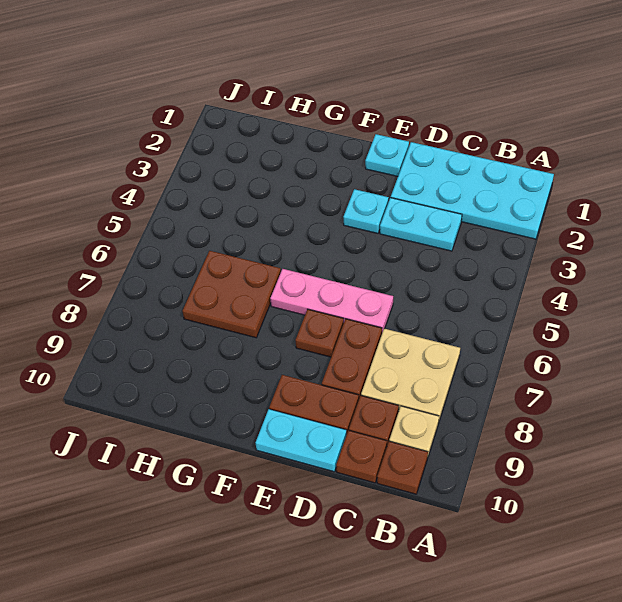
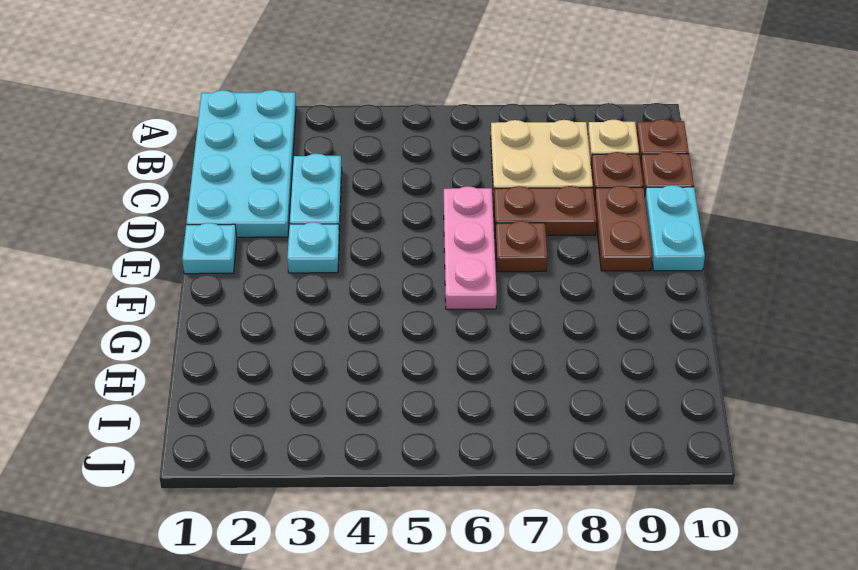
brown 2x2 plate [183,251,281,338] -> none

